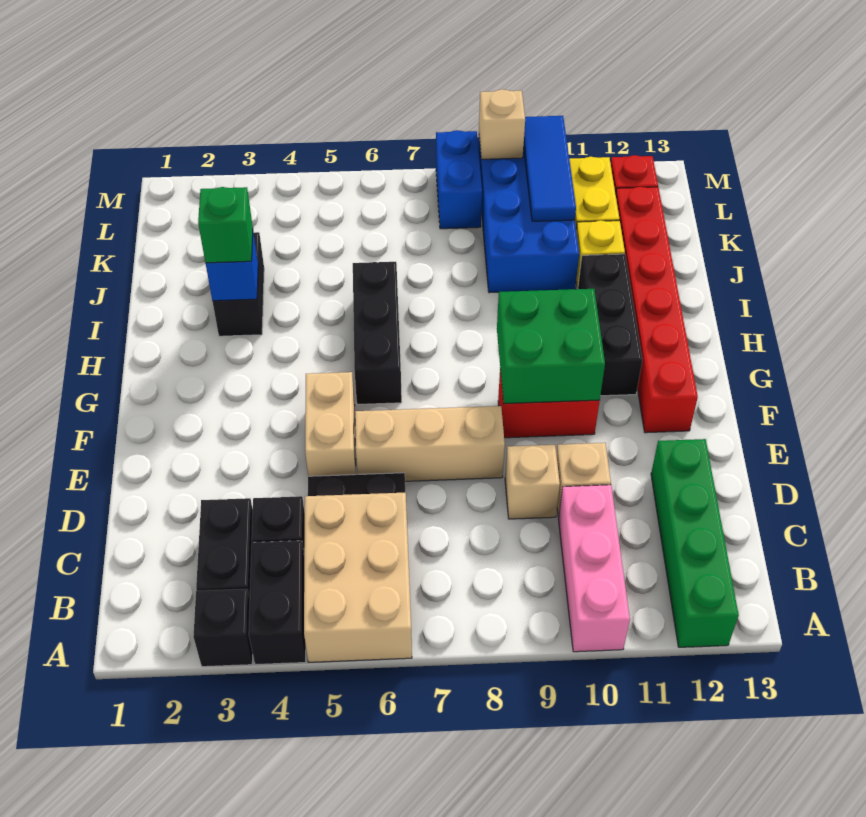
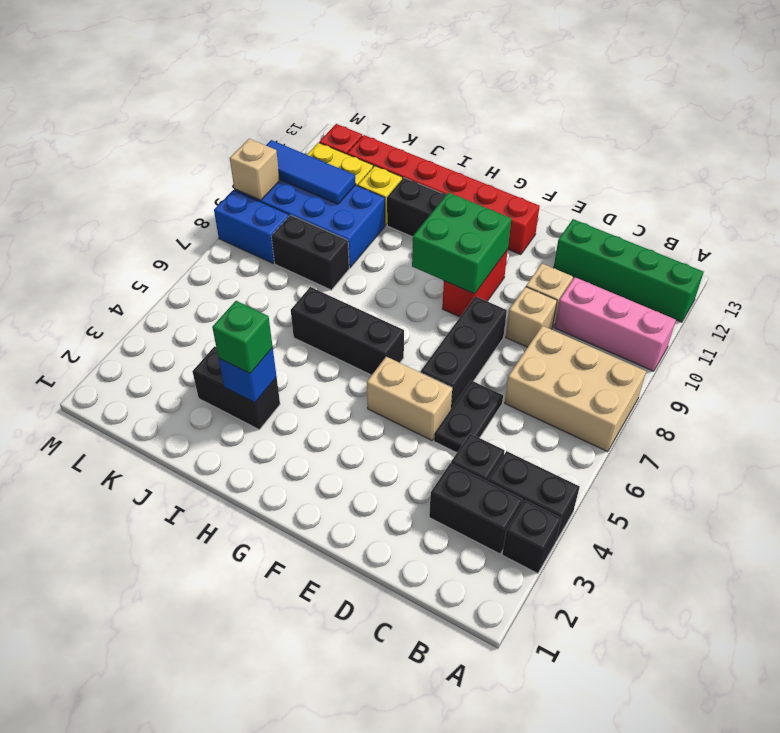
tan 2x3 brick [304,493,412,662] -> tan 2x3 brick moved to [505,326,646,452]
tan 1x3 brick [355,406,505,481] -> black 1x3 brick [421,296,507,408]
none -> black 1x2 brick [271,215,349,290]

